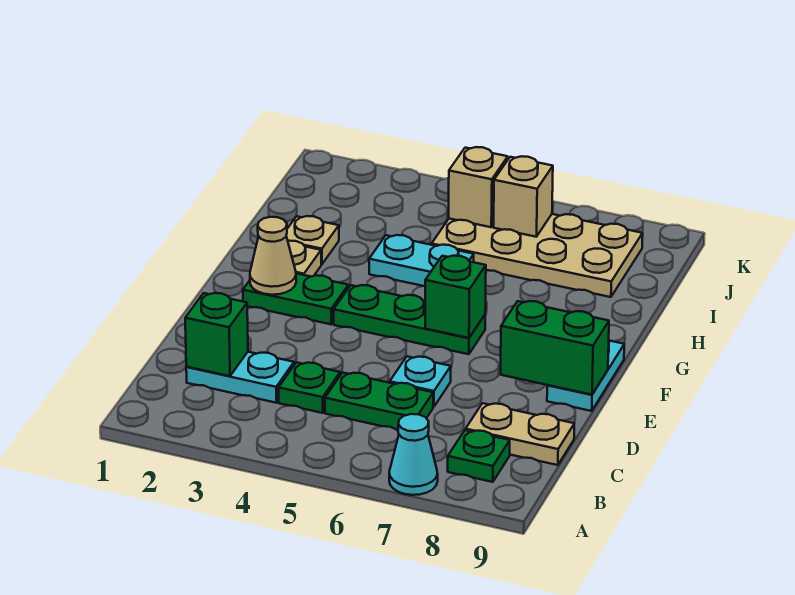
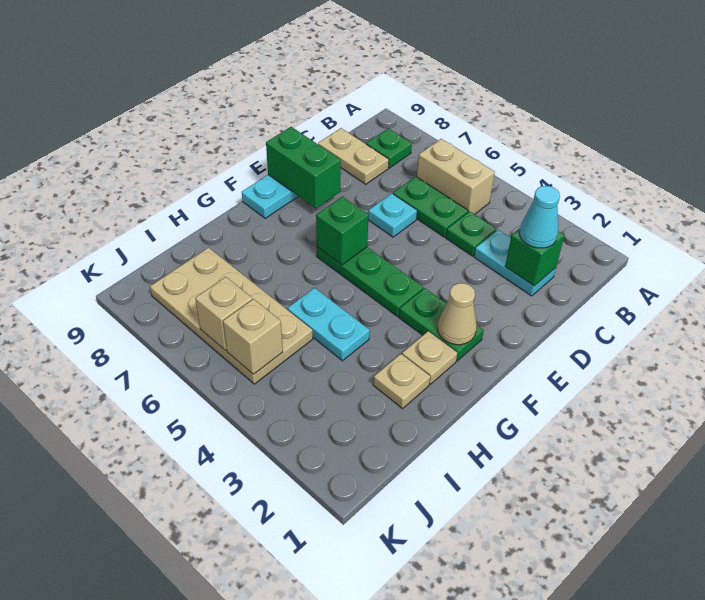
cyan 1x1 cone [389,414,438,495] -> cyan 1x1 cone moved to [519,186,560,248]
none -> tan 1x2 brick [417,139,495,214]

